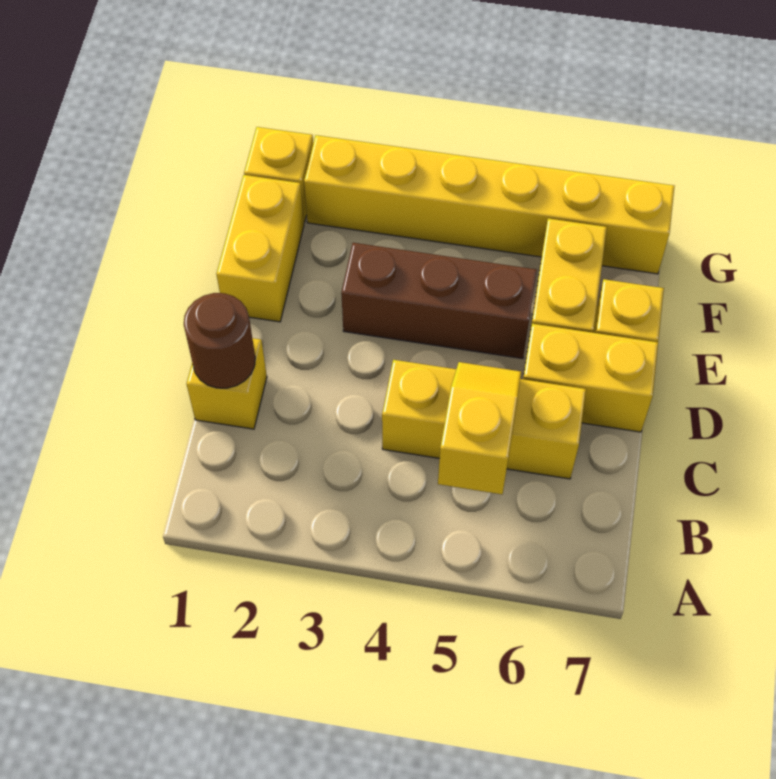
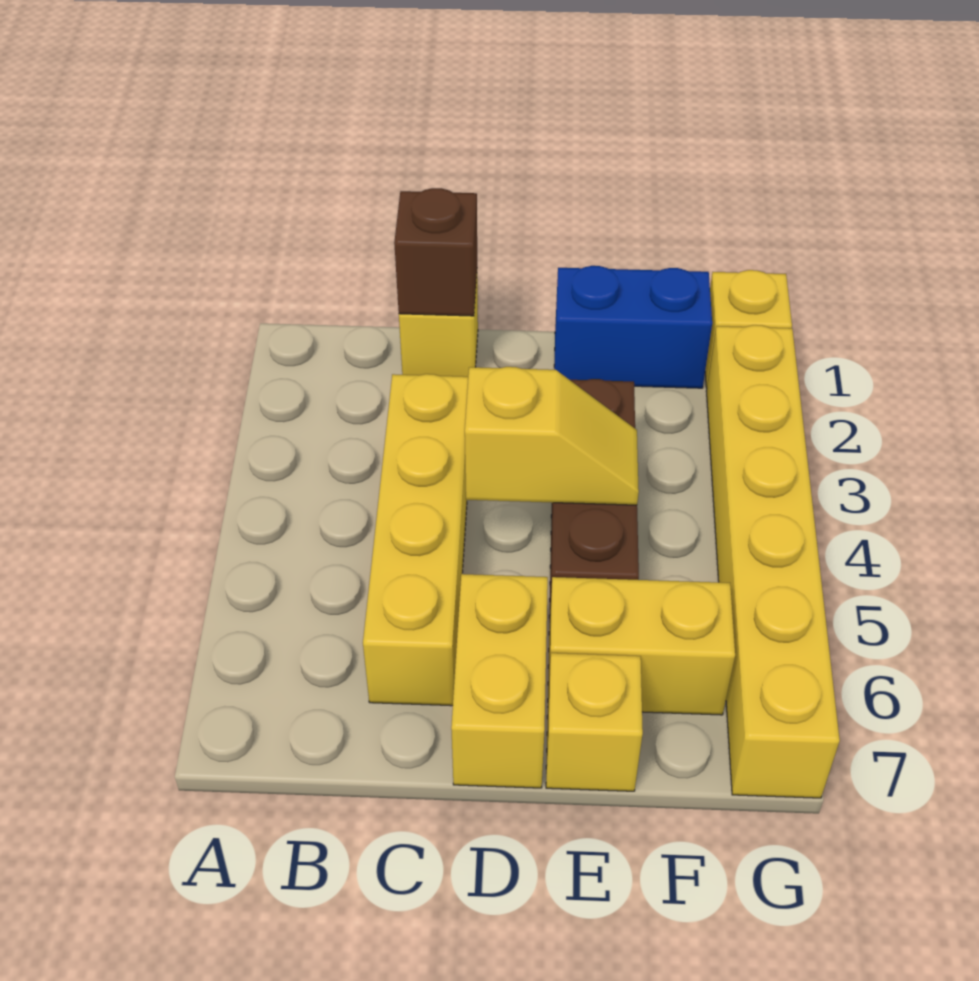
yellow 1x2 slope [438,362,521,494] -> yellow 1x2 slope moved to [465,367,639,505]
brown 1x1 round brick [184,293,255,388] -> brown 1x1 brick [394,188,477,316]
yellow 1x3 brick [382,360,586,479] -> yellow 1x4 brick [363,374,468,706]
yellow 1x2 brick [216,175,304,322] -> blue 1x2 brick [554,266,712,388]

